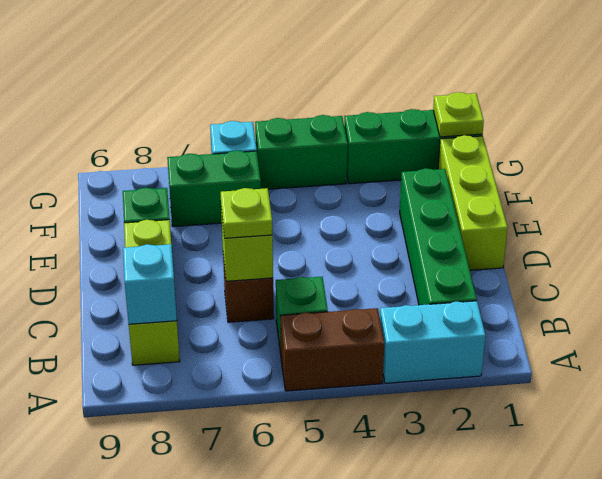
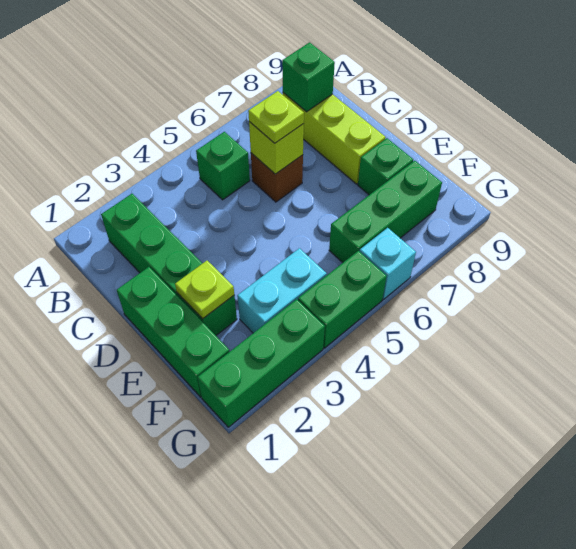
cyan 1x2 brick [380,301,486,383] -> cyan 1x2 brick moved to [237,248,327,333]
brown 1x2 brick [280,308,384,391] -> none
cyan 1x1 brick [123,244,177,324] -> green 1x1 brick [282,43,335,112]
lime 1x3 brick [438,135,508,270] -> green 1x3 brick [117,267,230,397]
green 1x2 brick [167,150,261,227] -> green 1x3 brick [329,161,442,263]
lime 1x1 plate [433,92,484,137] -> lime 1x1 plate moved to [175,261,234,319]

